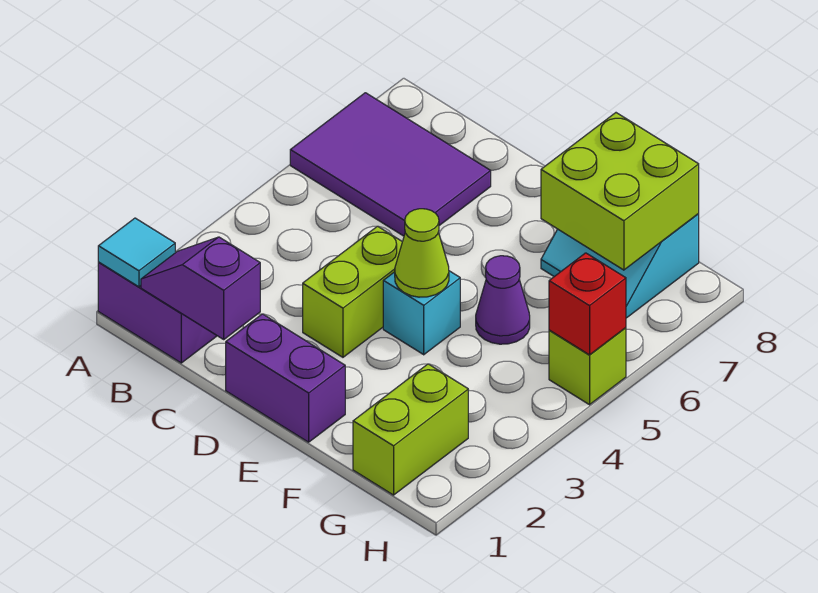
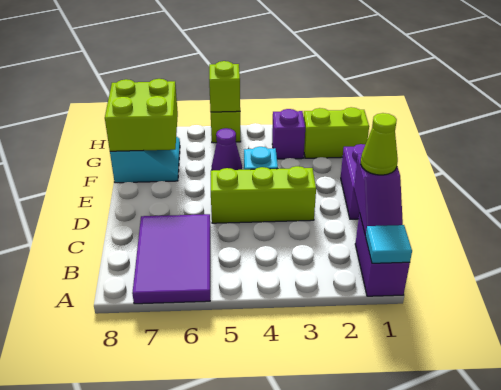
lime 1x2 brick [303,226,402,357] -> lime 1x3 brick [211,166,316,223]
lime 1x1 cone [395,209,449,297] -> lime 1x1 cone moved to [361,113,398,175]
none -> purple 1x1 brick [272,109,305,159]
red 1x1 brick [549,253,626,355] -> lime 1x1 brick [209,61,240,112]

